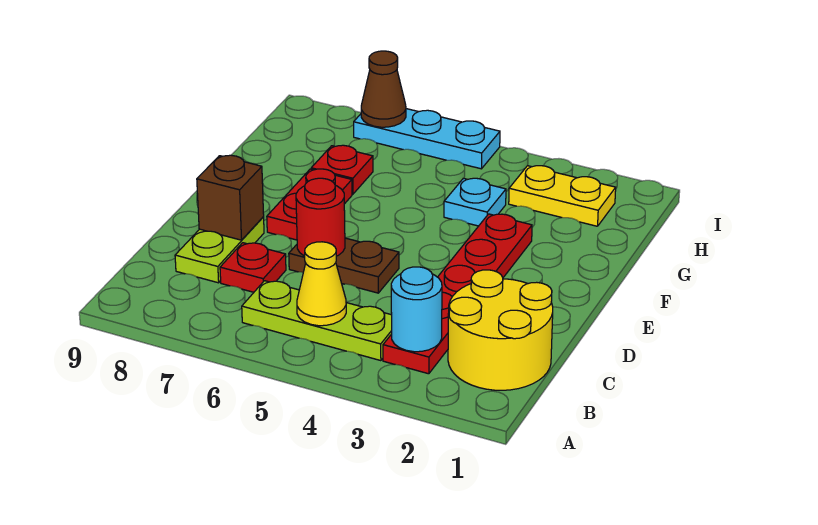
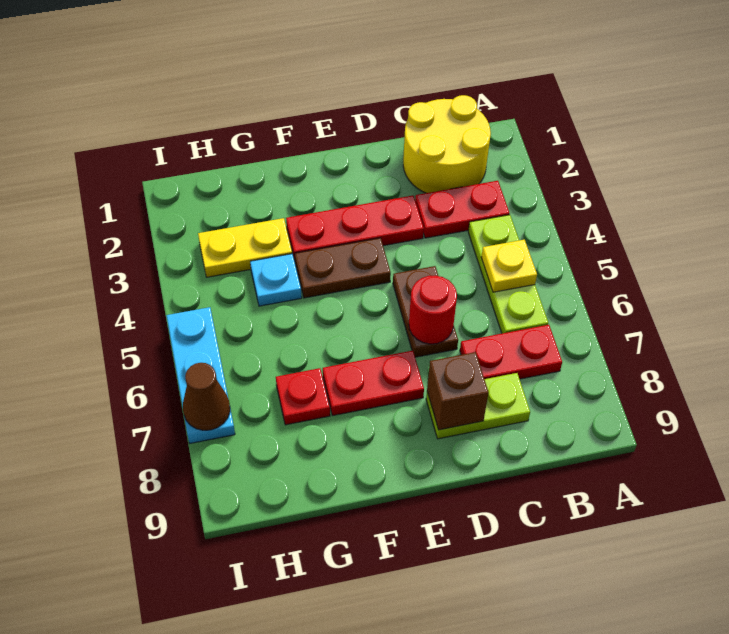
cyan 1x1 round brick [391,267,442,352] -> none
yellow 1x1 cone [297,242,346,326] -> yellow 1x1 plate [481,240,537,292]
red 1x1 plate [220,243,286,292] -> red 1x2 plate [460,325,562,379]
none -> brown 1x2 plate [295,238,391,298]
yellow 1x2 plate [509,166,616,226] -> yellow 1x2 plate turned to [198,218,292,277]

